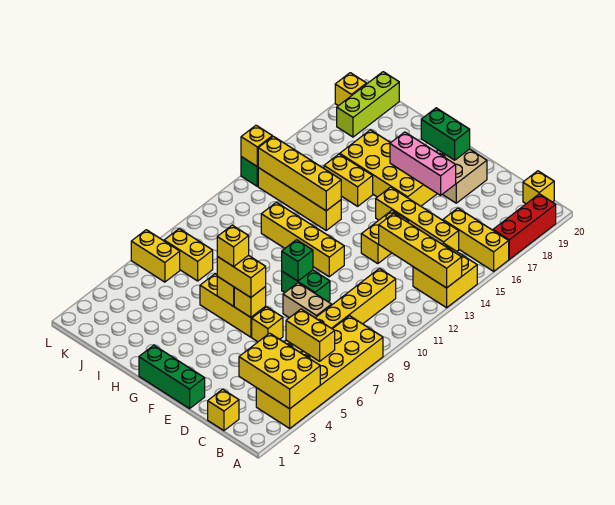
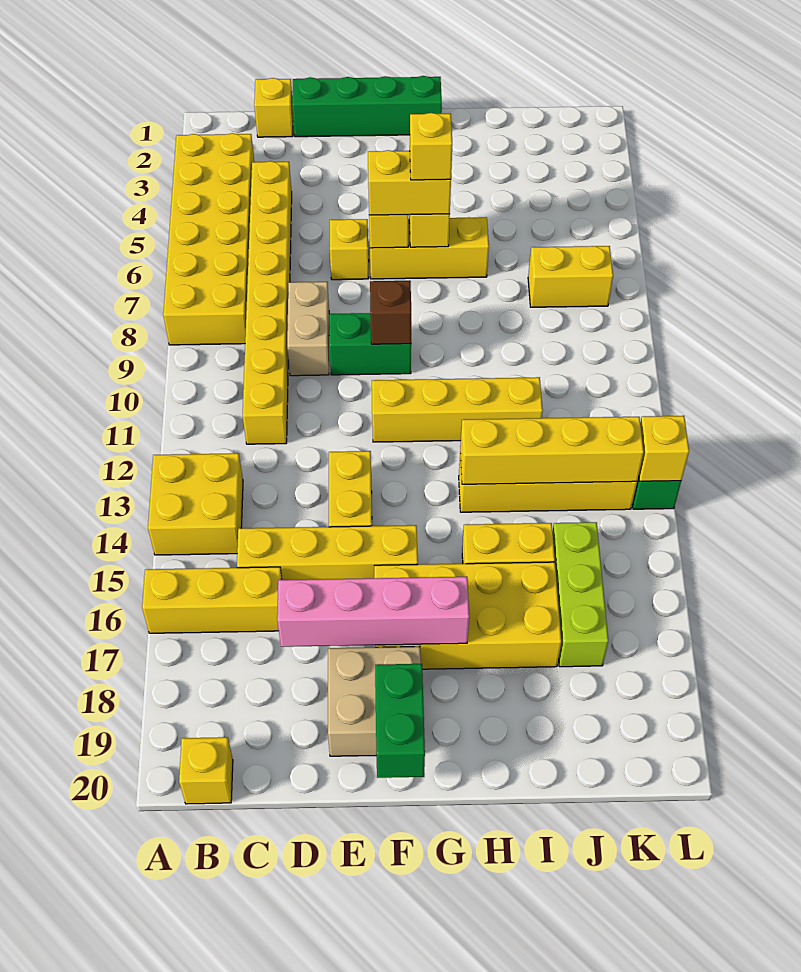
yellow 2x3 brick [239,333,320,409] -> none
yellow 1x4 brick [379,213,462,288] -> none
red 1x3 brick [493,194,556,259] -> none
yellow 1x2 brick [286,309,335,361] -> none
tan 1x2 brick [283,283,332,318] -> tan 1x2 brick turned to [287,282,329,376]
green 1x3 brick [139,345,205,409] -> green 1x4 brick [292,76,442,137]
pink 1x3 brick [390,132,456,195] -> pink 1x4 brick [277,577,469,647]
green 1x1 brick [282,240,313,281] -> brown 1x1 brick [370,281,411,344]
green 1x2 brick [421,108,470,160] -> green 1x2 brick turned to [375,664,425,778]
yellow 1x2 brick [131,230,180,282] -> none
lime 1x3 brick [337,72,399,137] -> lime 1x3 brick moved to [553,522,608,667]
yellow 1x1 brick [335,73,367,106] -> none

